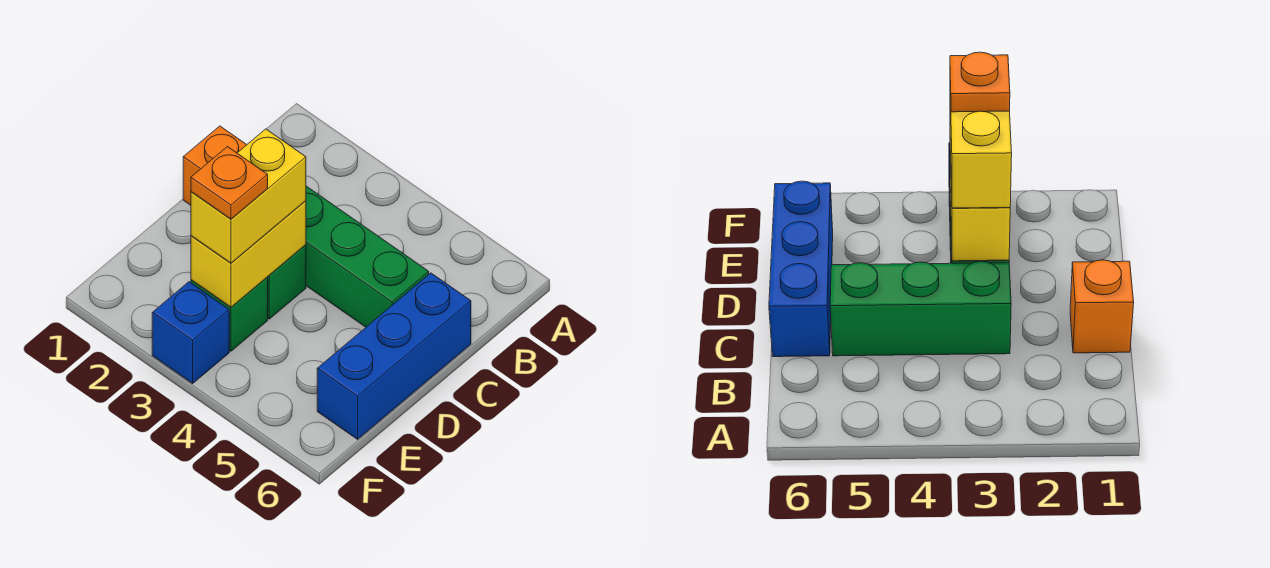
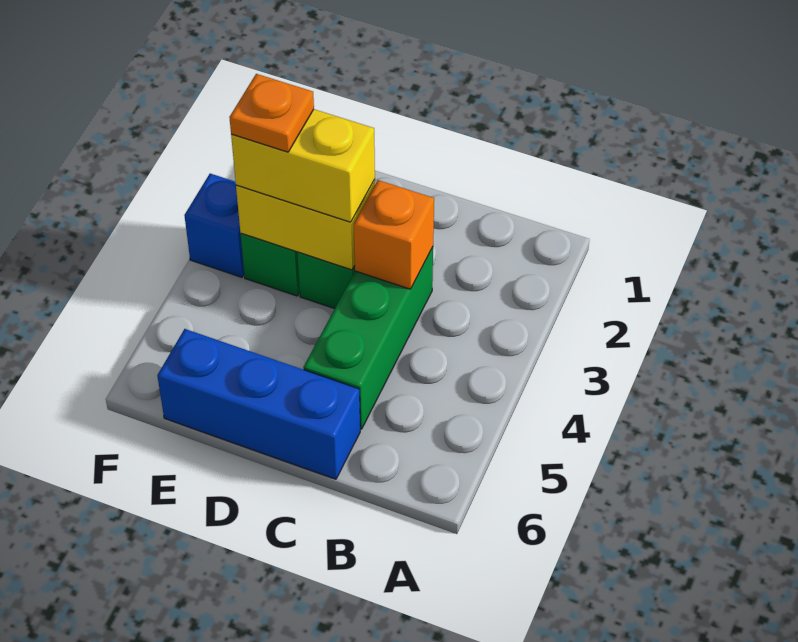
orange 1x1 brick [183,126,247,205] -> orange 1x1 brick moved to [354,180,434,289]

